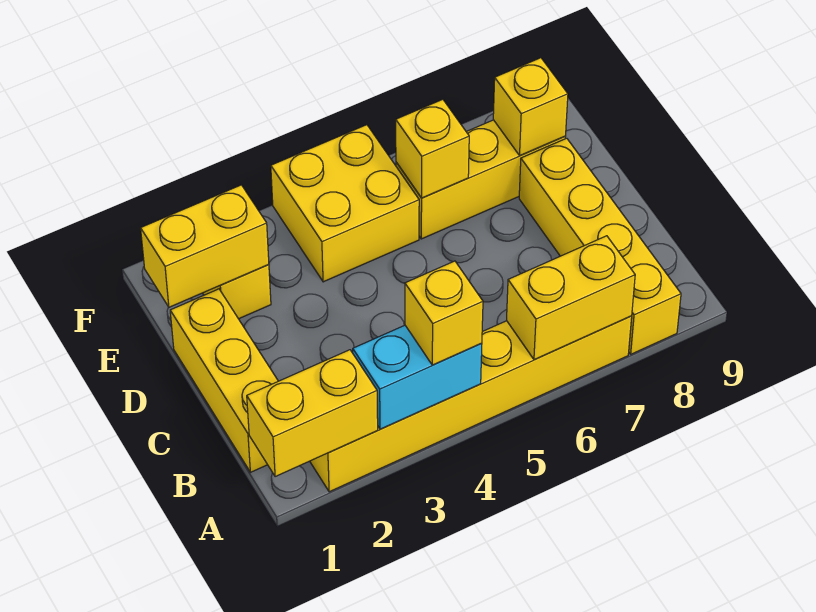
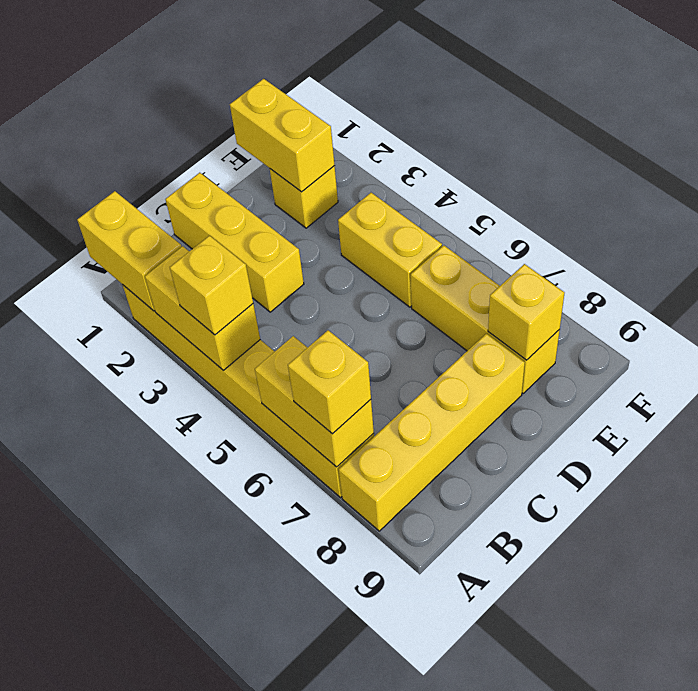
cyan 1x2 brick [353,325,482,429] -> yellow 1x2 brick [145,246,260,370]
yellow 1x3 brick [170,289,278,472] -> yellow 1x3 brick turned to [166,173,304,312]
yellow 2x2 brick [271,125,419,282] -> yellow 1x2 brick [338,193,442,307]
yellow 1x1 brick [396,99,469,198] -> yellow 1x1 brick moved to [288,330,371,434]

